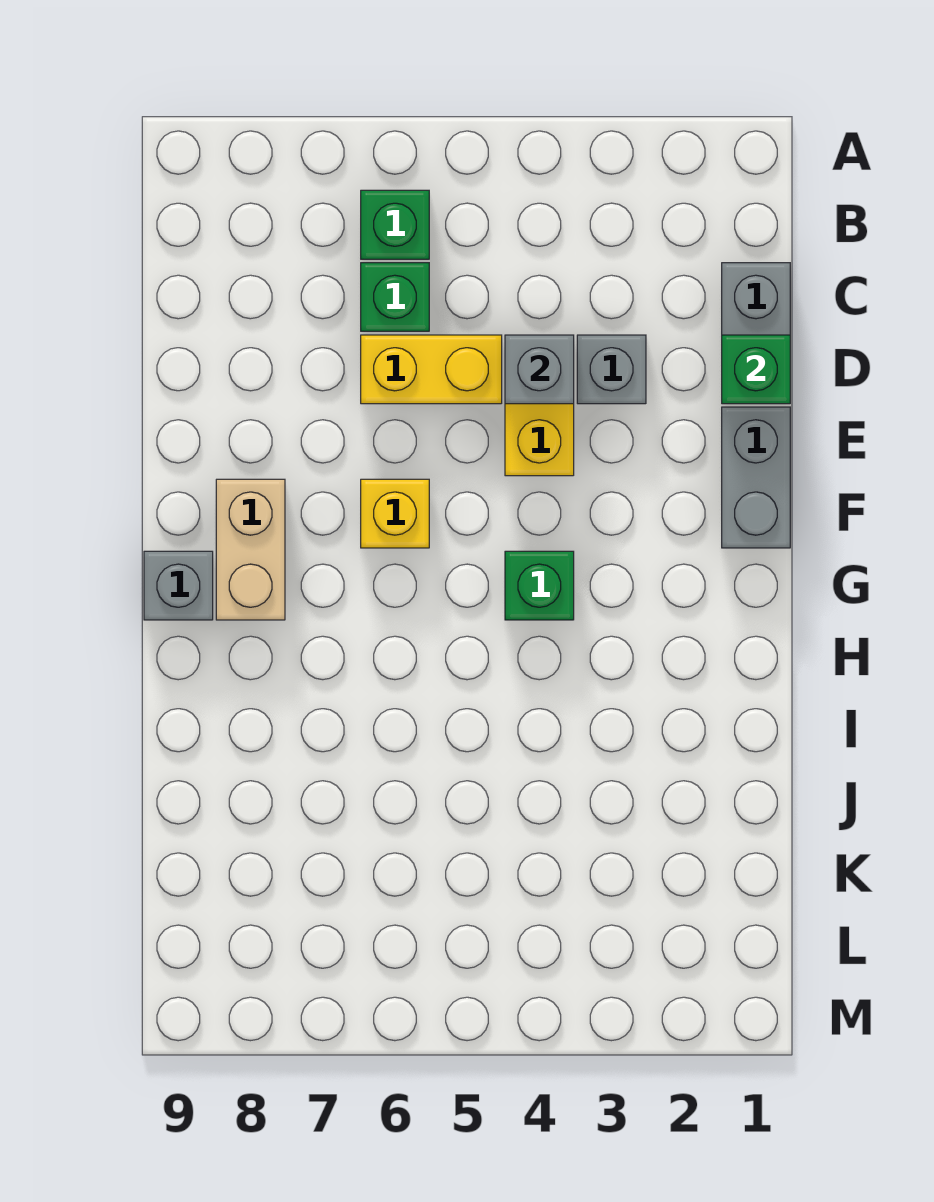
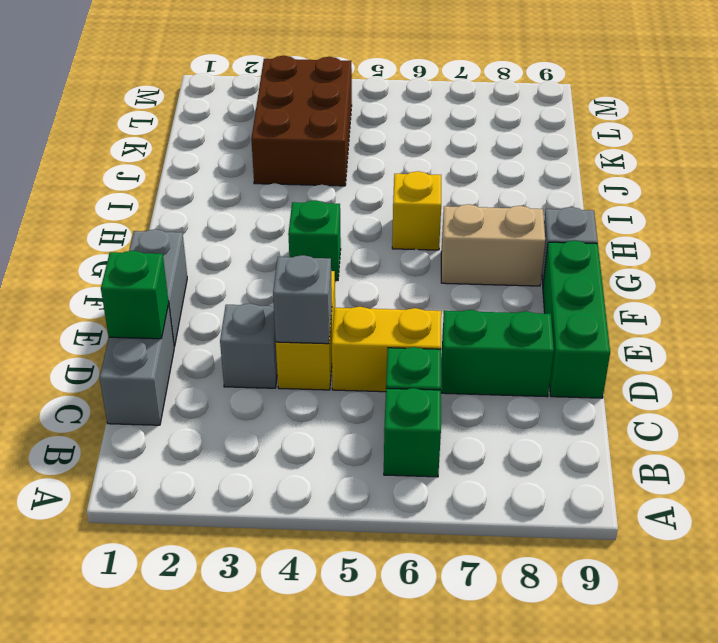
none -> green 1x2 brick [441,310,554,397]
none -> green 1x3 brick [543,240,610,398]
yellow 1x1 brick [361,479,429,548] -> yellow 1x1 brick moved to [392,171,441,250]
tan 1x2 brick [216,479,285,620] -> tan 1x2 brick turned to [441,204,545,286]
none -> brown 2x3 brick [251,56,352,186]

